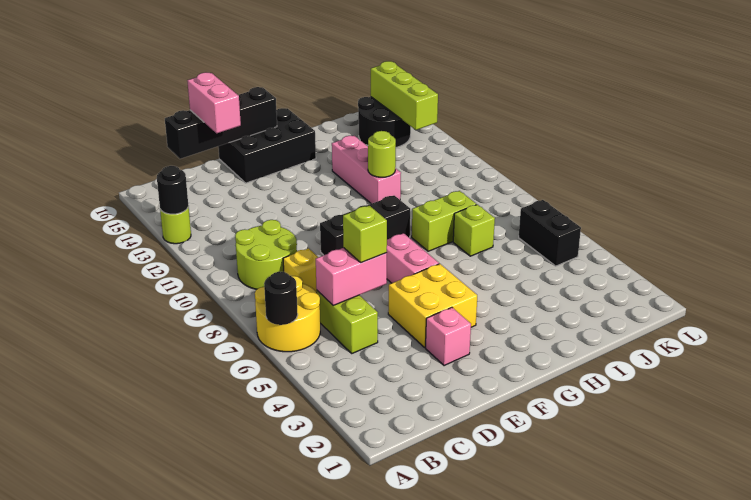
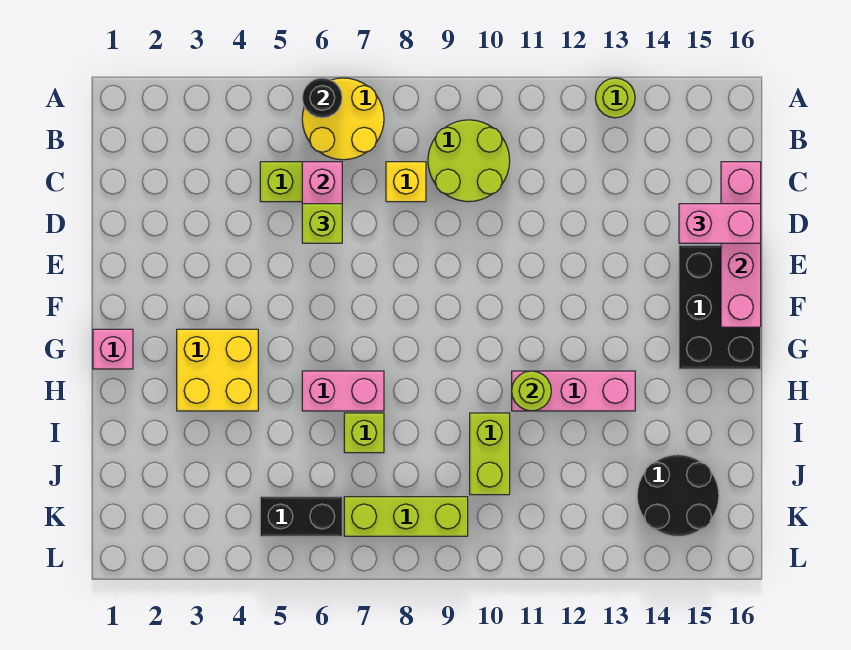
black 1x1 round brick [157,166,188,214] -> none
black 1x4 brick [165,87,277,159] -> pink 1x4 brick [721,162,761,327]
pink 1x1 brick [426,307,471,366] -> pink 1x1 brick moved to [93,329,133,369]
yellow 2x2 brick [388,264,477,347] -> yellow 2x2 brick moved to [177,329,258,411]
black 1x3 brick [320,196,410,255] -> none
pink 1x2 brick [387,233,439,283] -> pink 1x2 brick moved to [302,371,384,411]
lime 1x2 brick [412,191,476,251] -> lime 1x2 brick moved to [470,413,510,495]
lime 1x3 brick [371,61,438,130] -> lime 1x3 brick moved to [344,497,468,536]

